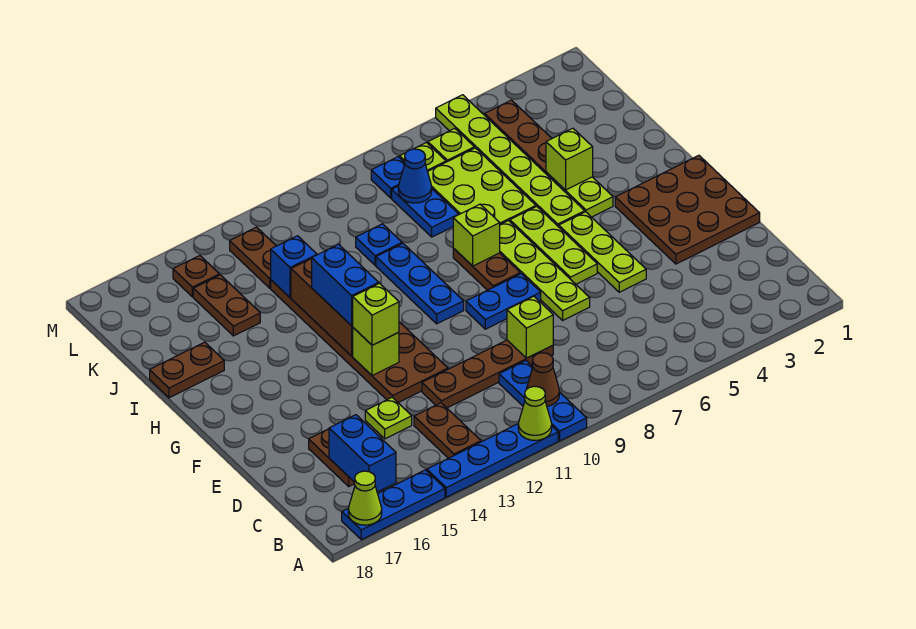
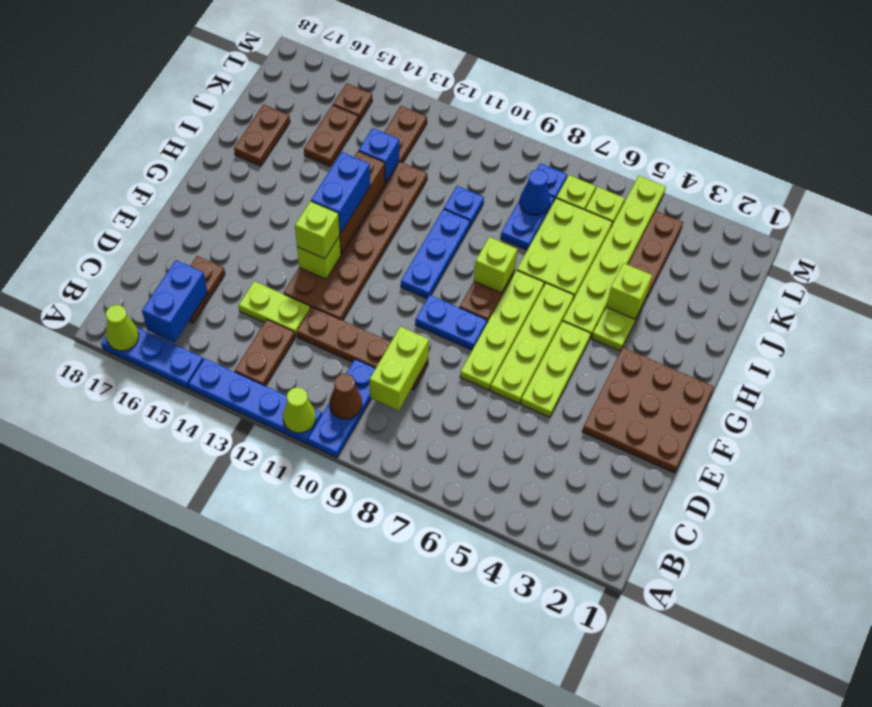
lime 1x1 brick [507,296,553,358] -> lime 1x2 brick [369,327,429,411]
lime 1x1 plate [365,397,412,439] -> lime 1x2 plate [239,281,310,336]
lime 1x3 plate [510,206,597,284] -> lime 1x4 plate [490,283,574,404]
brown 1x2 plate [150,342,224,398] -> brown 1x2 plate turned to [234,105,290,166]

